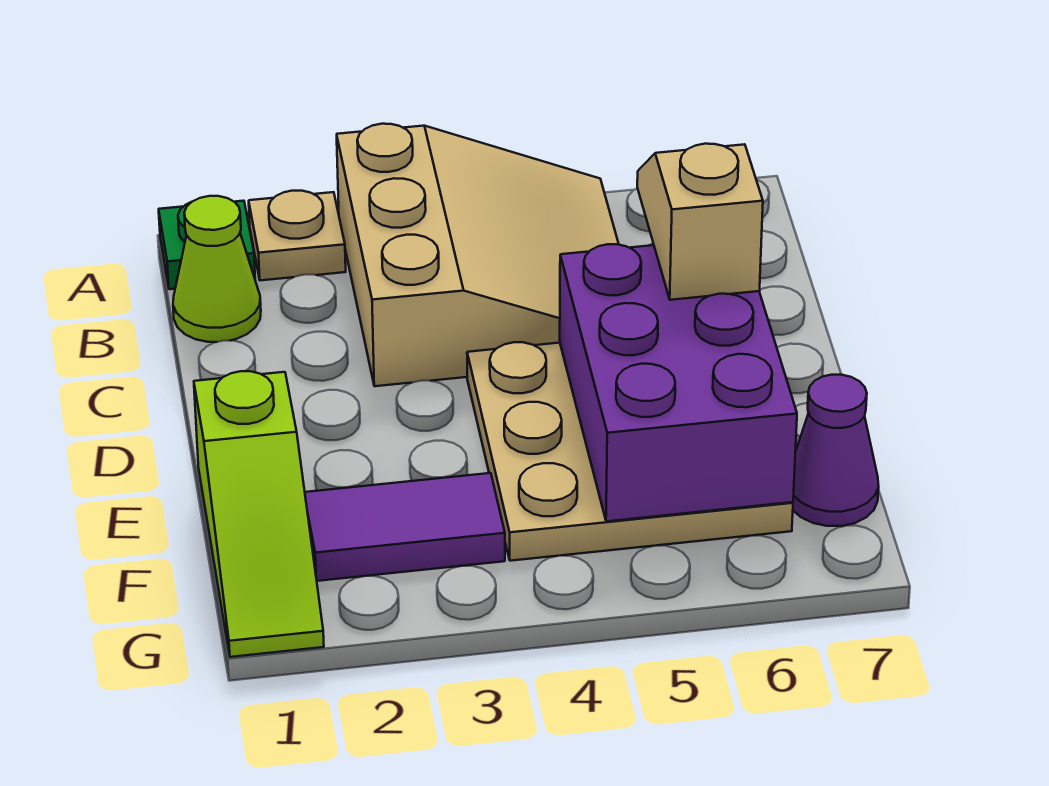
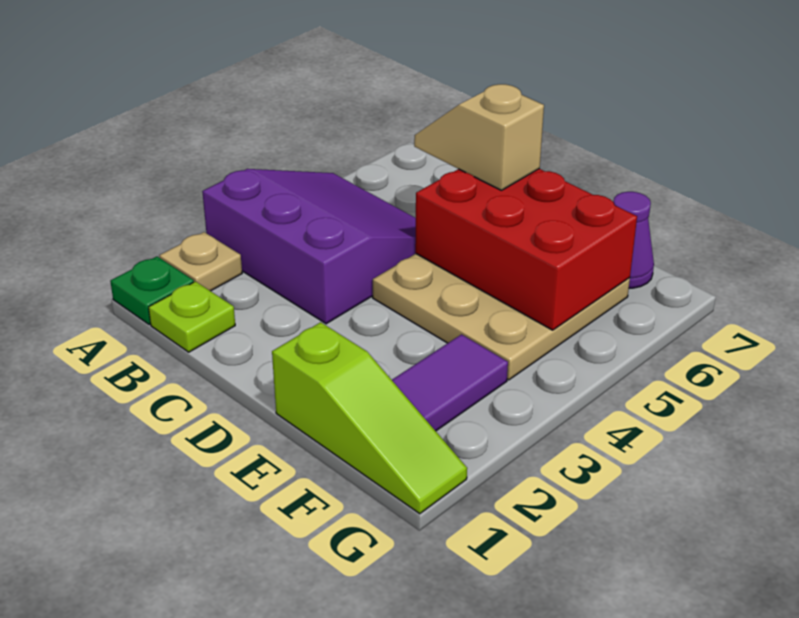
tan 3x3 slope [337,124,619,386] -> purple 3x3 slope [202,169,416,324]
lime 1x1 cone [173,196,261,342] -> lime 1x1 plate [149,282,235,352]
purple 2x3 brick [560,244,797,521] -> red 2x3 brick [415,169,637,330]

